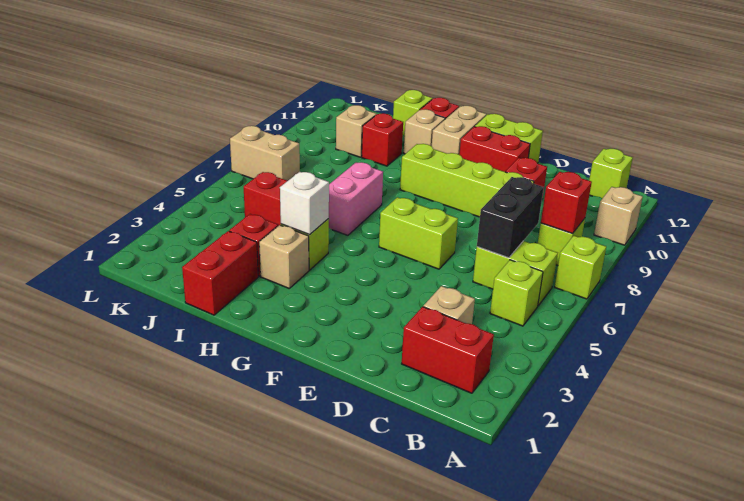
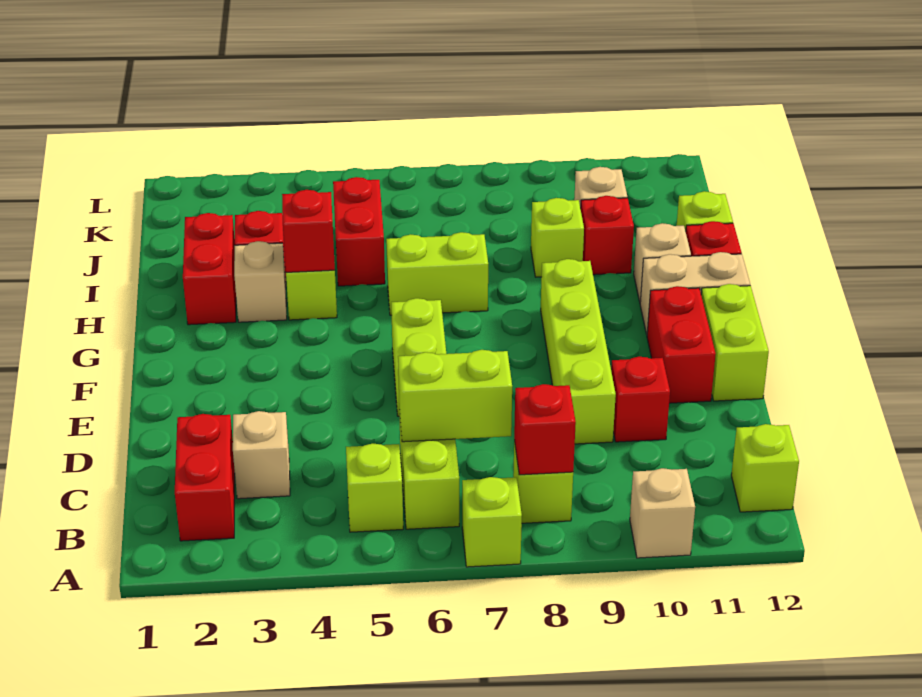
black 1x2 brick [477,177,544,258] -> lime 1x2 brick [398,350,512,442]
white 1x1 brick [280,172,329,234] -> red 1x1 brick [282,190,335,272]
pink 1x2 brick [328,162,383,235] -> lime 1x2 brick [386,232,488,315]
red 1x2 brick [182,231,258,315] -> red 1x2 brick turned to [183,213,236,325]
none -> lime 1x1 brick [531,198,584,277]
tan 1x2 brick [230,126,300,181] -> none

